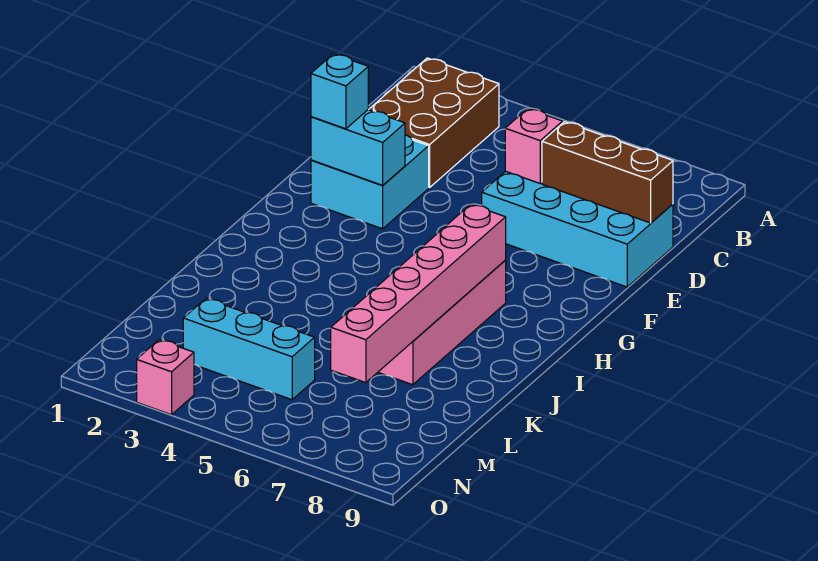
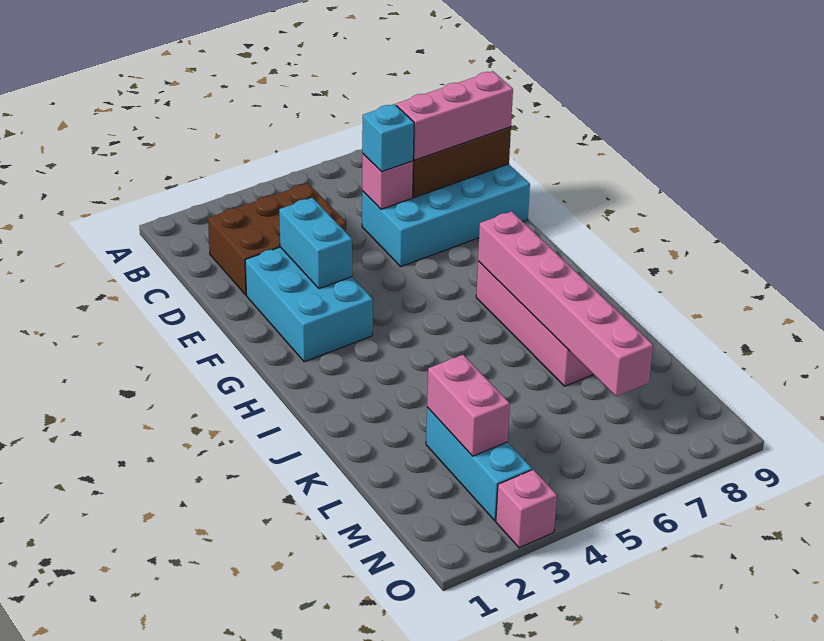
brown 2x3 brick [369,58,499,187] -> brown 2x3 brick turned to [208,183,346,295]
none -> pink 1x3 brick [396,71,513,160]
cyan 2x2 brick [311,135,429,229] -> cyan 2x3 brick [245,247,373,362]
cyan 1x2 brick [311,110,405,185] -> cyan 1x2 brick turned to [279,198,352,289]
cyan 1x1 brick [311,54,368,129] -> cyan 1x1 brick moved to [362,104,414,172]
none -> pink 1x2 brick [427,355,510,456]
cyan 1x3 brick [183,299,315,400] -> cyan 1x3 brick turned to [426,407,532,520]

